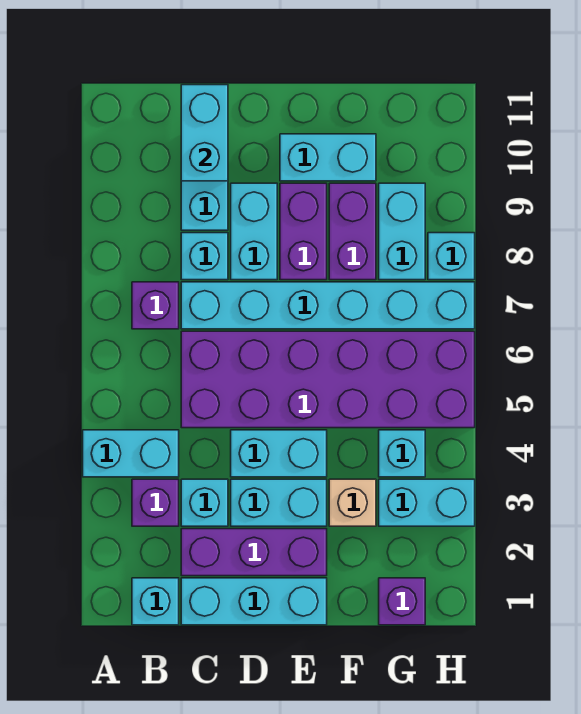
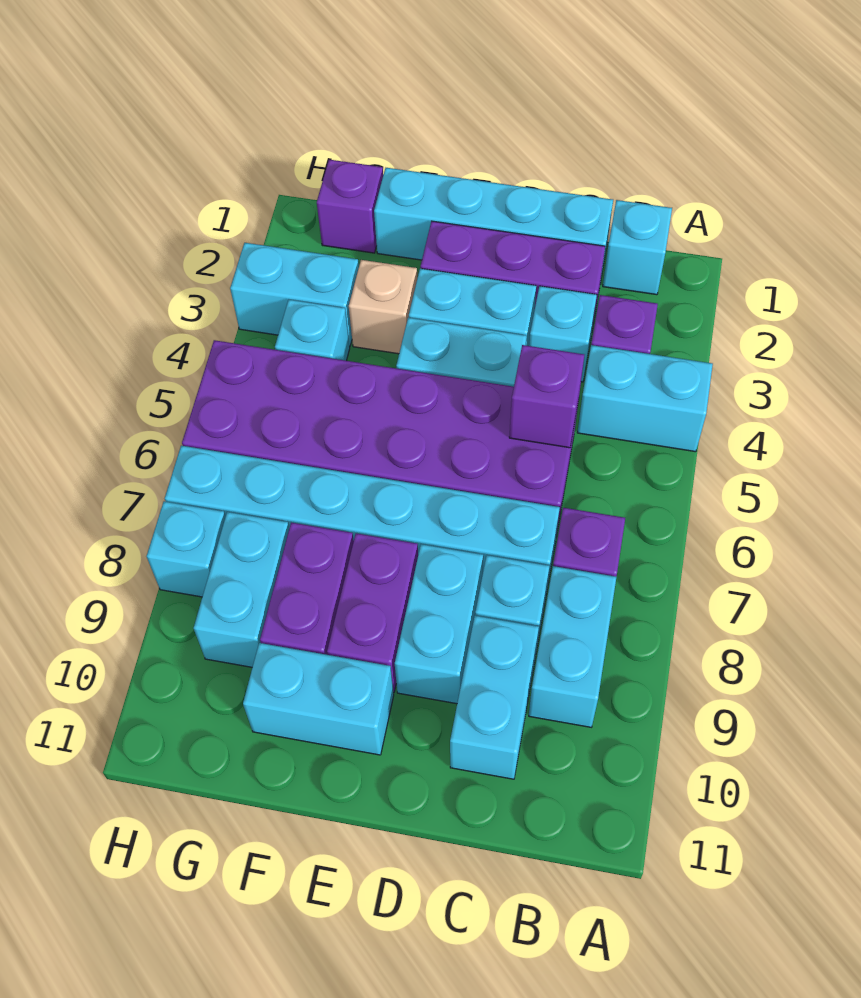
cyan 1x3 brick [181,578,327,625] -> cyan 1x4 brick [374,168,613,283]
none -> purple 1x1 brick [509,345,584,448]
cyan 1x2 brick [181,85,228,181] -> cyan 1x2 brick moved to [529,566,616,727]

